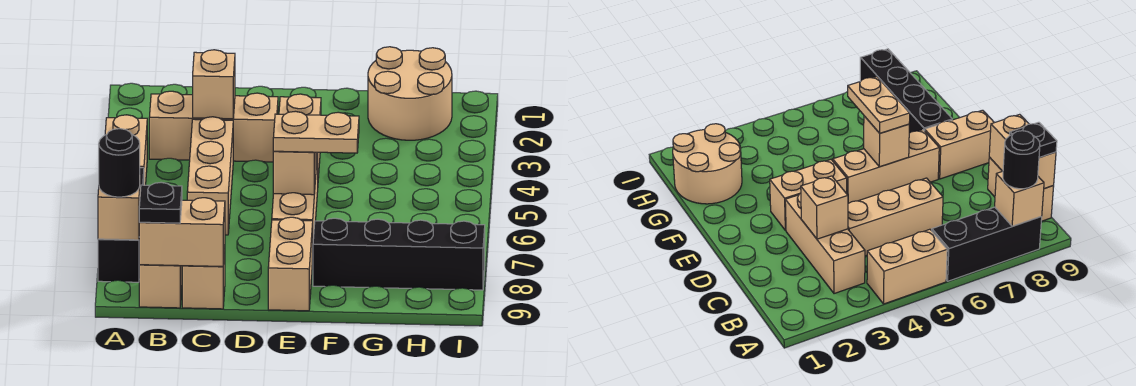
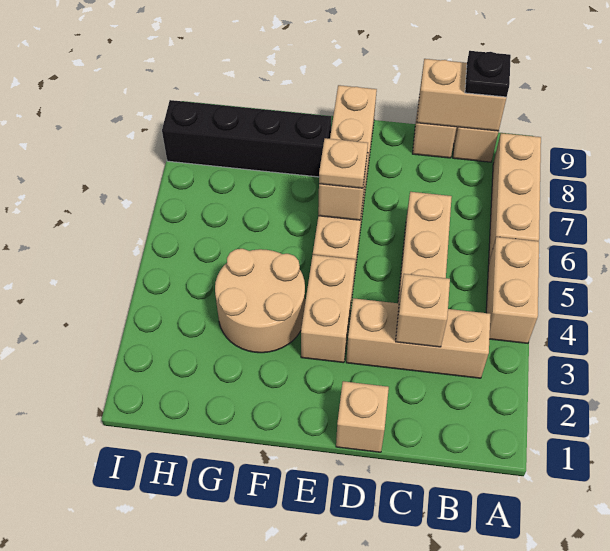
black 1x3 brick [98,168,144,282] -> tan 1x3 brick [489,133,541,262]
tan 1x1 brick [98,175,141,240] -> tan 1x1 brick moved to [336,381,389,452]
black 1x1 round brick [99,129,140,197] -> none
tan 1x2 plate [273,111,359,153] -> tan 1x1 plate [319,138,368,188]
tan 2x2 round brick [368,47,452,140] -> tan 2x2 round brick moved to [215,249,305,353]

